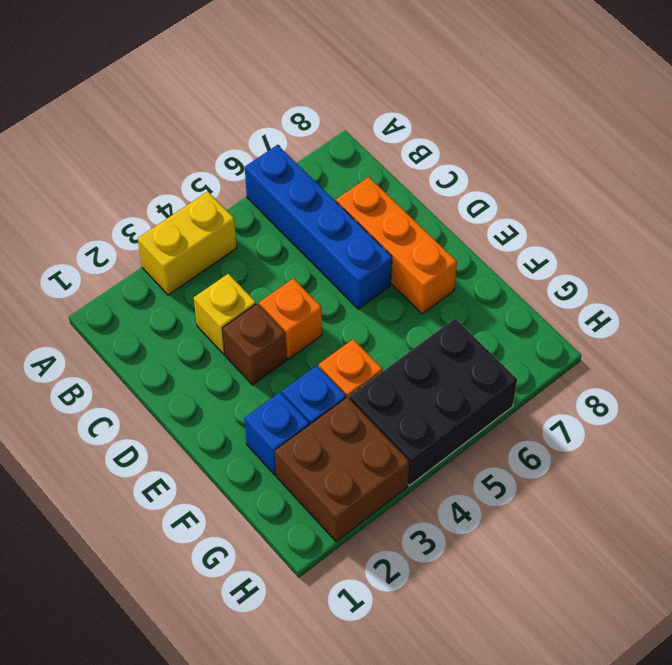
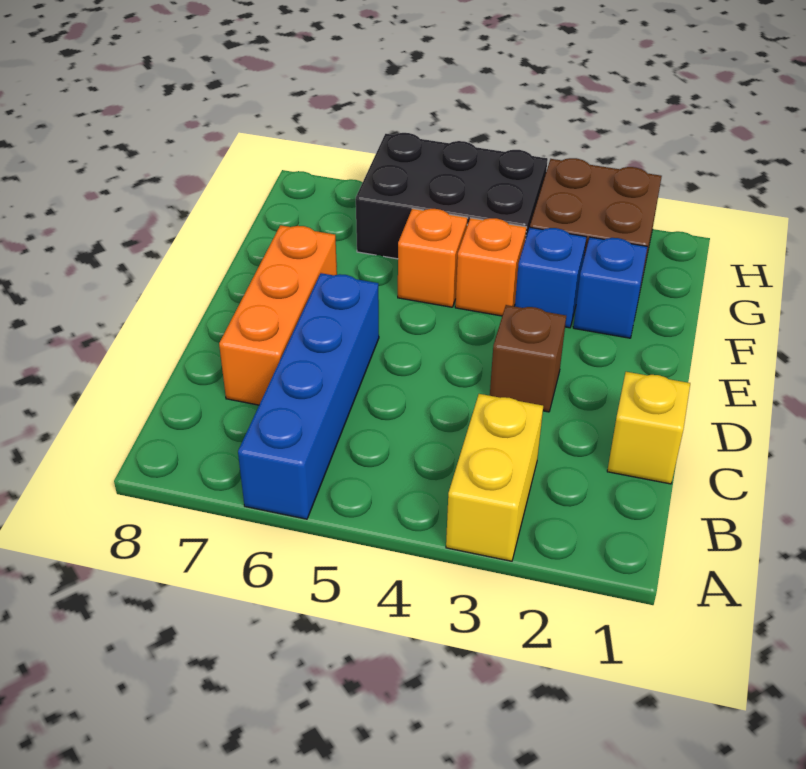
yellow 1x2 brick [138,191,237,295] -> yellow 1x2 brick turned to [446,394,543,561]
yellow 1x1 brick [194,274,256,354] -> yellow 1x1 brick moved to [607,372,690,484]
orange 1x1 brick [259,278,322,359] -> orange 1x1 brick moved to [398,208,468,307]

